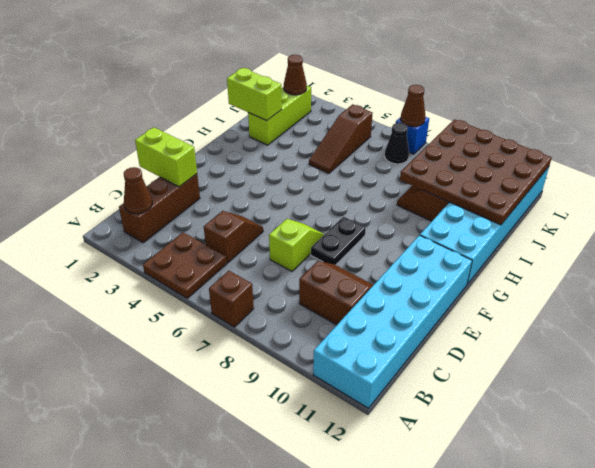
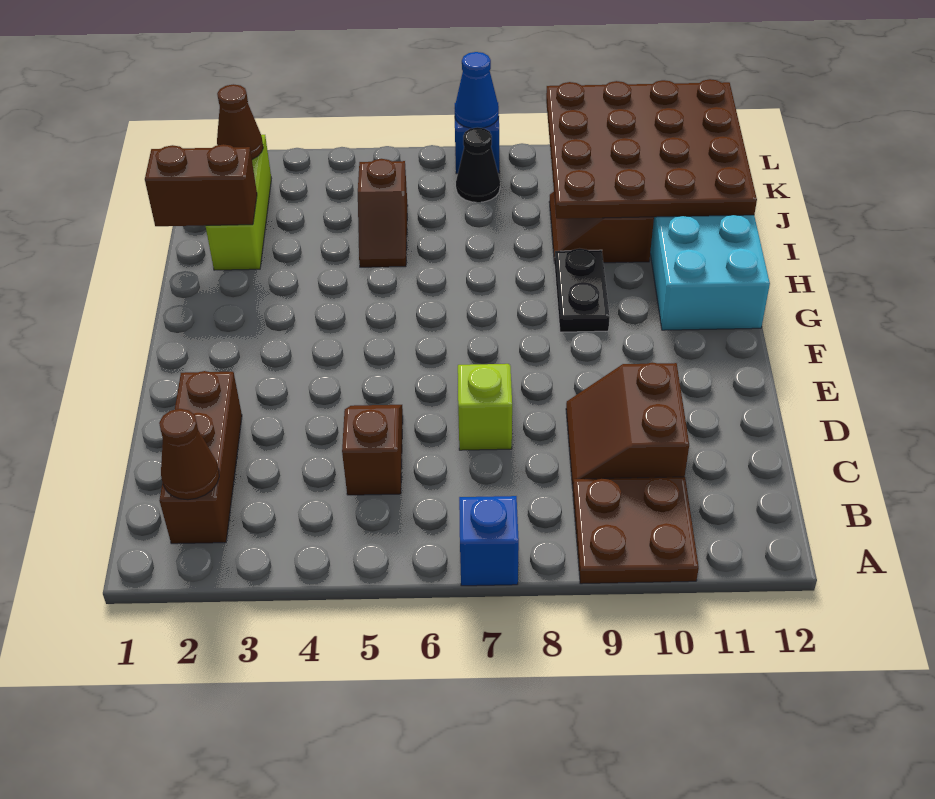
brown 2x2 plate [143,232,226,298] -> brown 2x2 plate moved to [573,477,699,584]
brown 1x1 brick [209,271,254,327] -> blue 1x1 brick [459,496,519,586]
cyan 2x6 brick [313,235,472,408] -> none
brown 2x2 slope [299,261,373,325] -> brown 2x2 slope turned to [566,363,689,488]
lime 1x2 brick [135,127,197,187] -> none
black 1x2 plate [311,217,366,265] -> black 1x2 plate moved to [555,249,610,332]
lime 1x2 brick [227,68,282,121] -> brown 1x2 brick [145,144,257,226]
brown 1x3 slope [309,104,373,173] -> brown 1x2 slope [358,159,408,267]
brown 1x1 cone [401,85,425,127] -> blue 1x1 cone [455,52,499,128]

